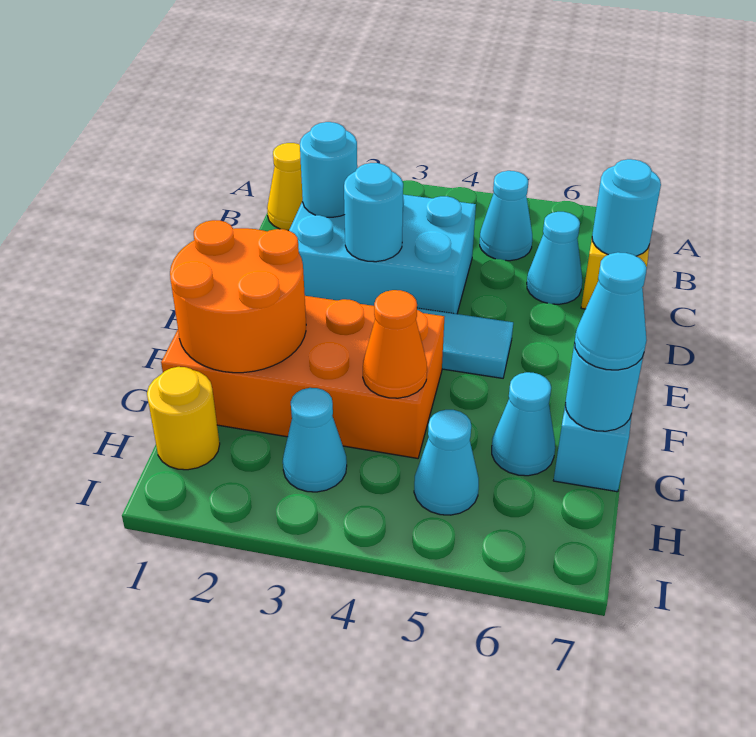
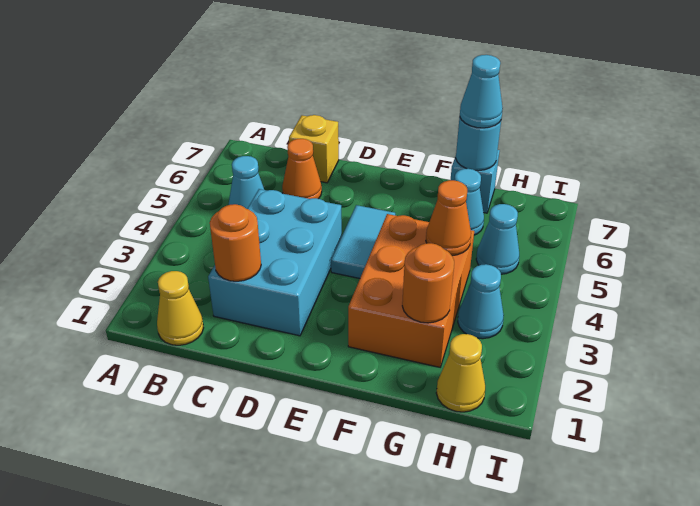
cyan 1x1 round brick [300,122,357,217] -> orange 1x1 round brick [210,204,261,281]
cyan 1x1 cone [527,212,582,304] -> orange 1x1 cone [282,139,322,199]
cyan 1x1 round brick [592,159,661,256] -> none
cyan 1x1 round brick [344,163,403,262] -> none
orange 2x4 brick [161,296,444,458] -> orange 2x3 brick [348,214,474,367]
orange 2x2 round brick [170,220,306,373] -> orange 1x1 round brick [402,243,454,323]
yellow 1x1 round brick [147,367,220,470] -> yellow 1x1 cone [436,334,485,412]

